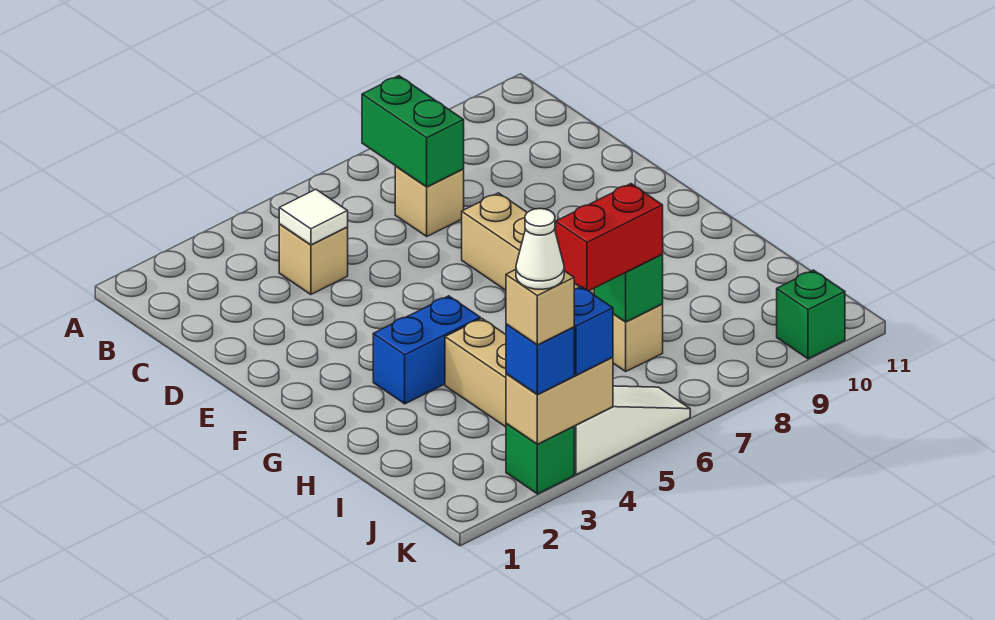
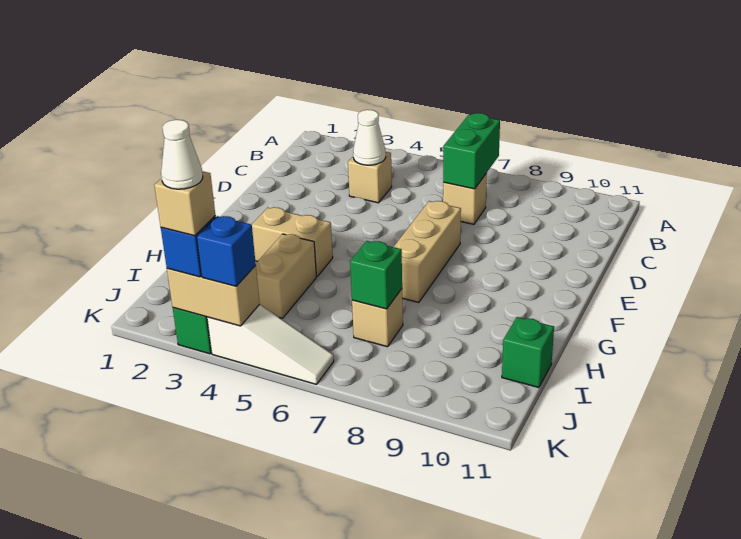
white 1x1 tile [279,189,348,245] -> white 1x1 cone [353,110,386,165]
blue 1x2 brick [373,296,480,404] -> tan 1x2 brick [252,207,333,277]
red 1x2 brick [555,184,663,291] -> none
green 1x1 brick [777,270,845,359] -> green 1x1 brick moved to [502,317,554,388]

